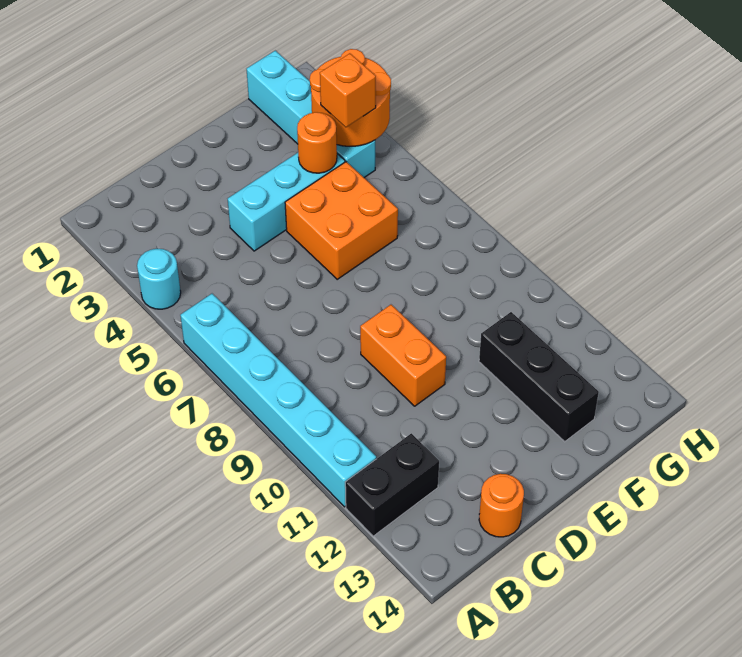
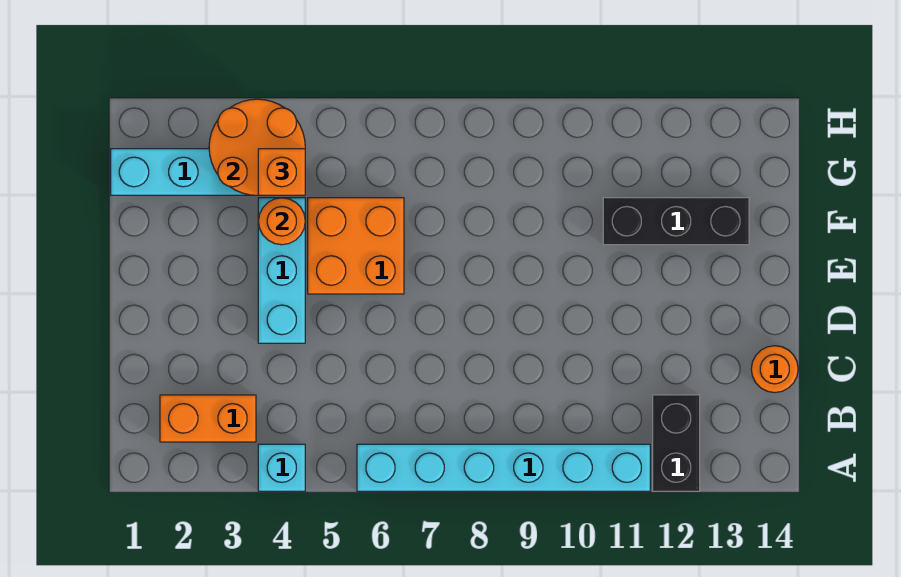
cyan 1x1 round brick [137,249,181,309] -> cyan 1x1 brick [258,444,305,491]
orange 1x2 brick [360,305,446,406] -> orange 1x2 brick moved to [160,395,256,442]

